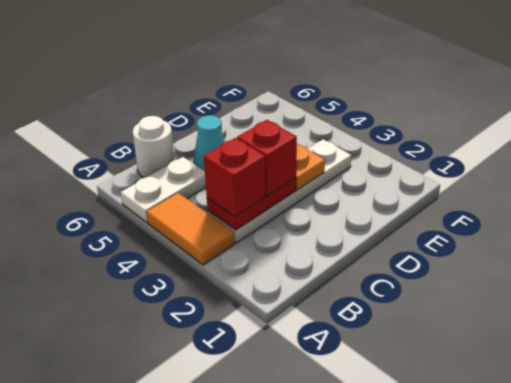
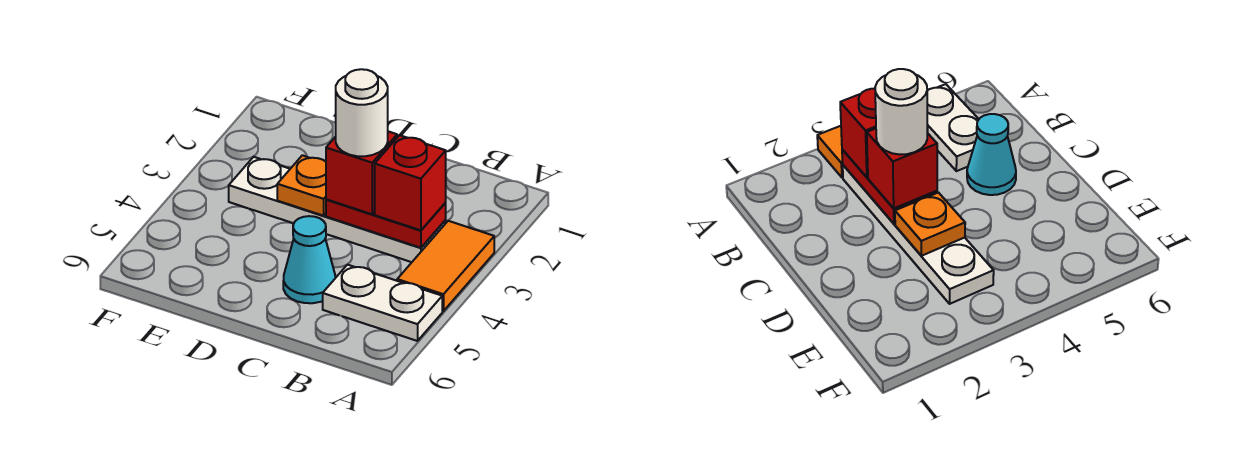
white 1x1 round brick [133,116,175,178] -> white 1x1 round brick moved to [336,69,388,156]

